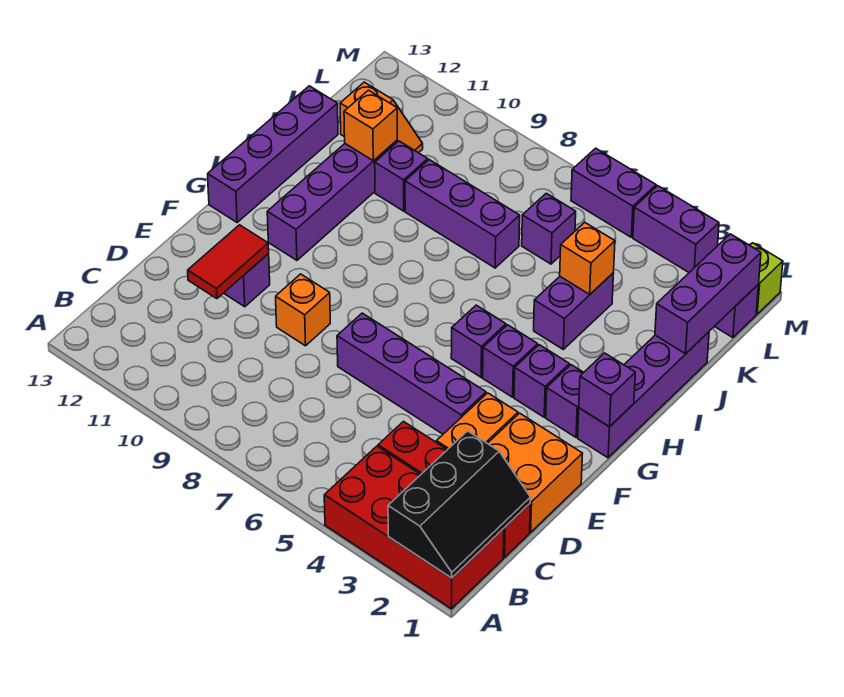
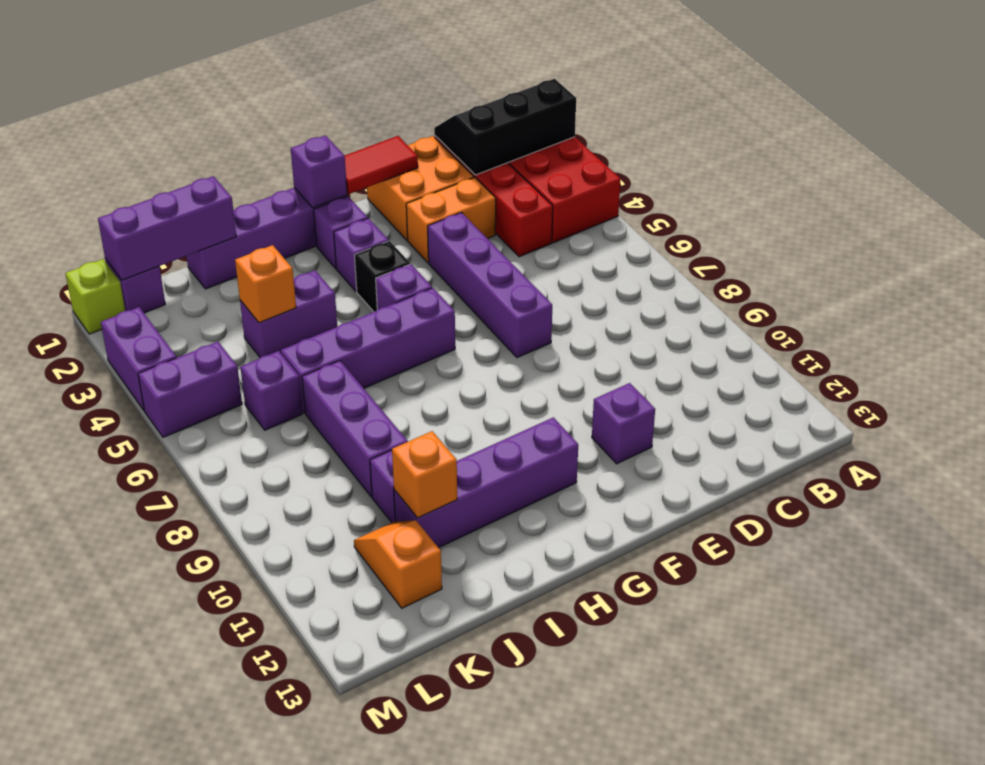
red 1x2 tile [188,225,269,299] -> red 1x2 tile moved to [345,136,418,194]
orange 1x1 brick [276,274,330,346] -> none
purple 1x1 brick [483,325,538,397] -> black 1x1 brick [354,241,410,312]
purple 1x4 brick [208,86,338,222] -> purple 1x4 brick moved to [281,288,455,413]
purple 1x2 brick [571,148,656,237] -> purple 1x2 brick turned to [138,342,242,437]

